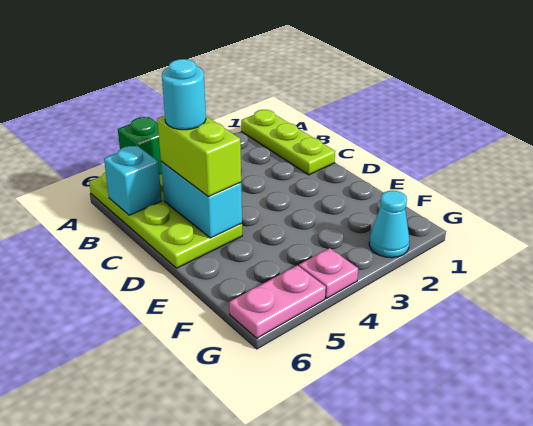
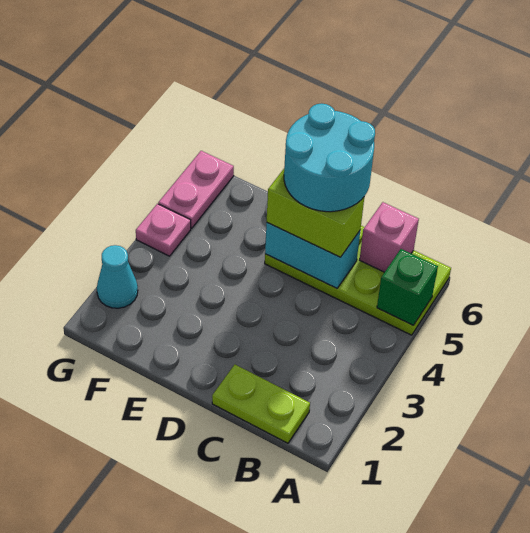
lime 1x3 plate [241,110,335,175] -> lime 1x2 plate [212,365,310,443]
cyan 1x1 brick [104,146,162,215] -> pink 1x1 brick [360,202,419,272]
cyan 1x1 round brick [162,59,206,130] -> cyan 2x2 round brick [284,104,375,212]

